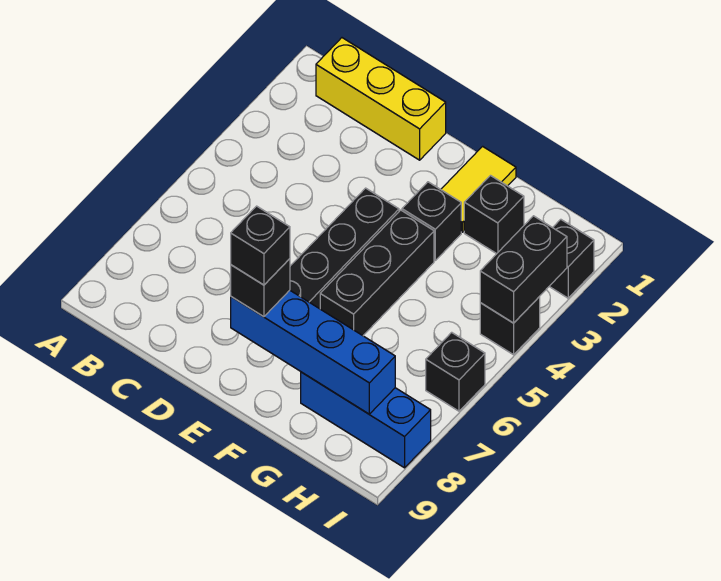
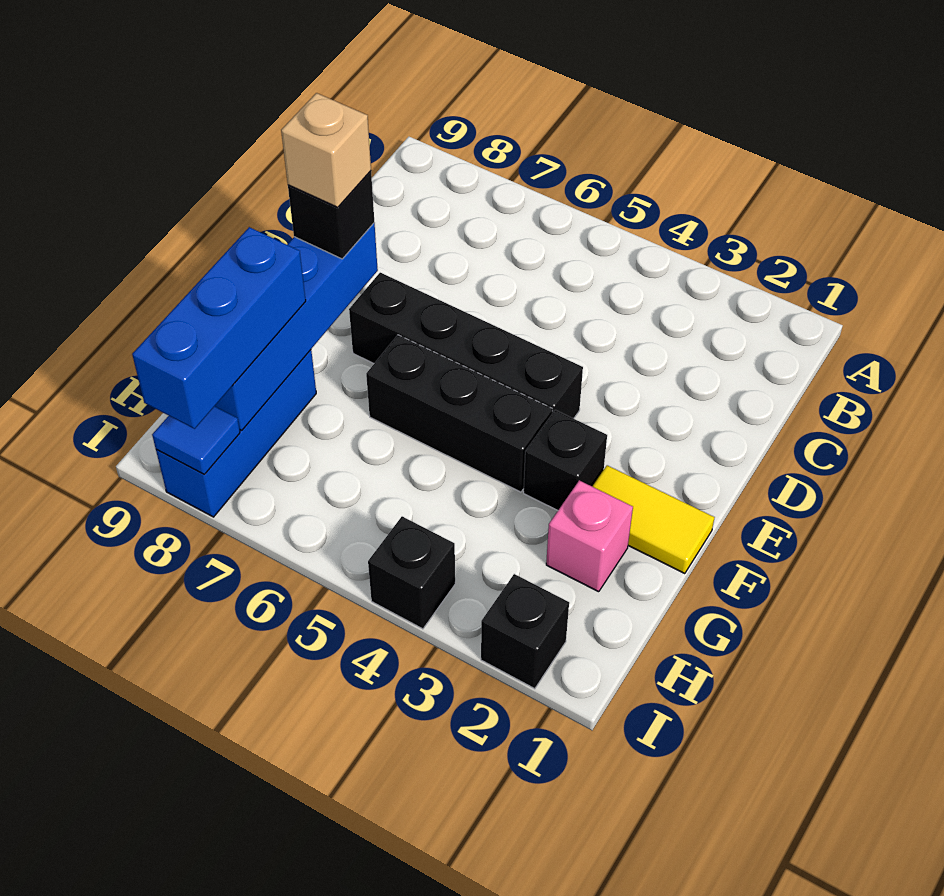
yellow 1x3 brick [316,38,446,160] -> none
black 1x1 brick [231,206,290,285] -> tan 1x1 brick [281,93,371,207]
black 1x1 brick [464,176,524,254] -> pink 1x1 brick [546,480,633,592]
none -> blue 1x3 brick [132,227,306,429]
black 1x2 brick [480,216,567,323] -> none
black 1x1 brick [426,332,485,411] -> none
none -> blue 1x1 tile [152,406,240,474]

